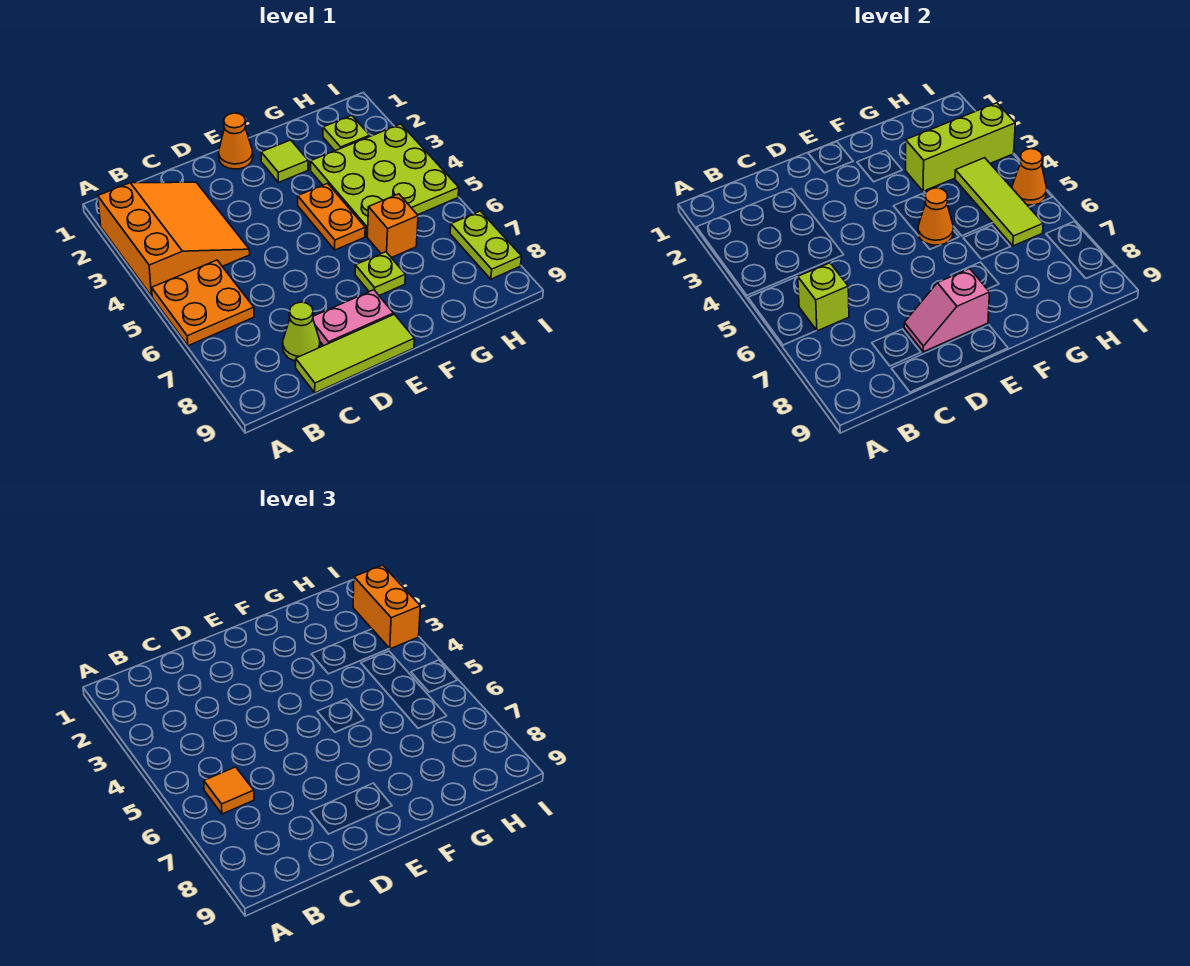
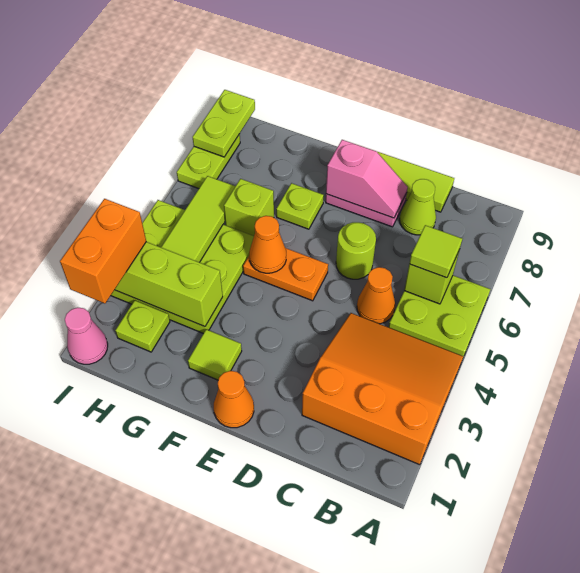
orange 3x3 slope [98,182,250,296] -> orange 3x3 slope turned to [302,313,464,465]
orange 2x2 plate [152,260,254,346] -> lime 2x2 plate [389,275,490,356]
orange 1x1 tile [204,767,254,814] -> lime 1x1 tile [409,225,462,278]
none -> lime 1x1 round brick [336,222,376,279]
orange 1x2 plate [298,183,365,250] -> orange 1x2 plate turned to [243,248,328,301]
orange 1x1 brick [367,194,418,258] -> lime 1x1 brick [224,179,274,236]
none -> pink 1x1 cone [65,308,108,364]
orange 1x1 cone [1012,149,1047,205] -> orange 1x1 cone moved to [357,267,395,324]
none -> lime 1x2 plate [193,90,255,157]

